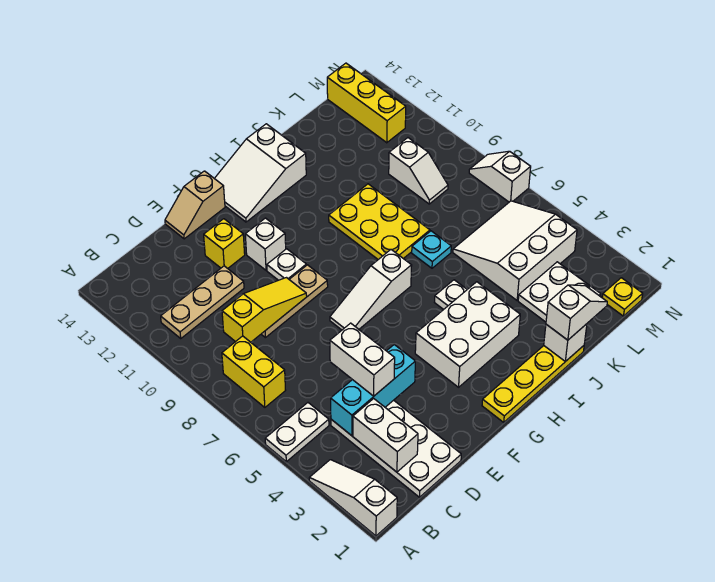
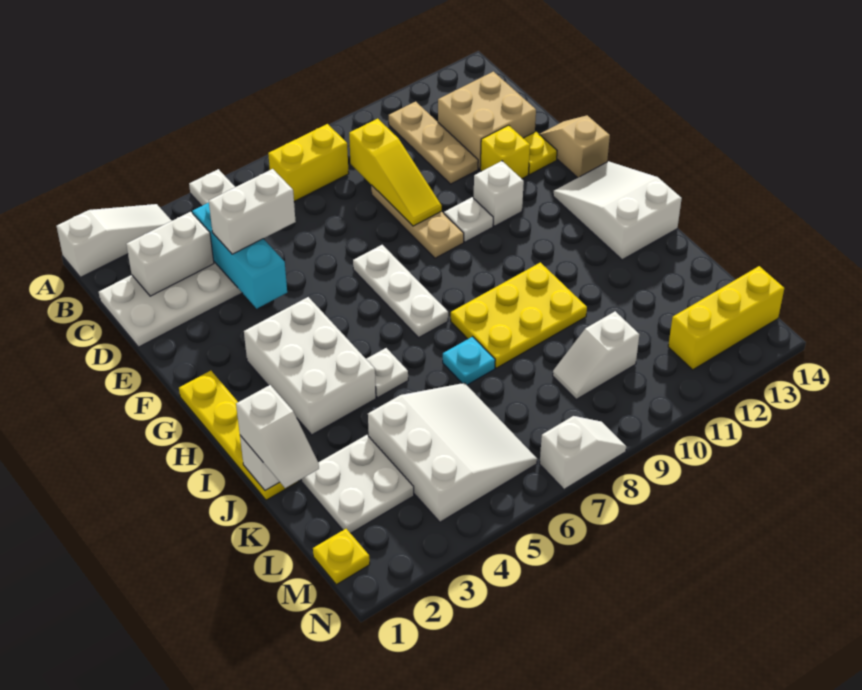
none -> tan 2x2 brick [438,72,536,169]
none -> yellow 1x1 plate [523,132,557,174]
white 1x3 slope [330,250,412,330] -> white 1x3 plate [353,245,448,338]

